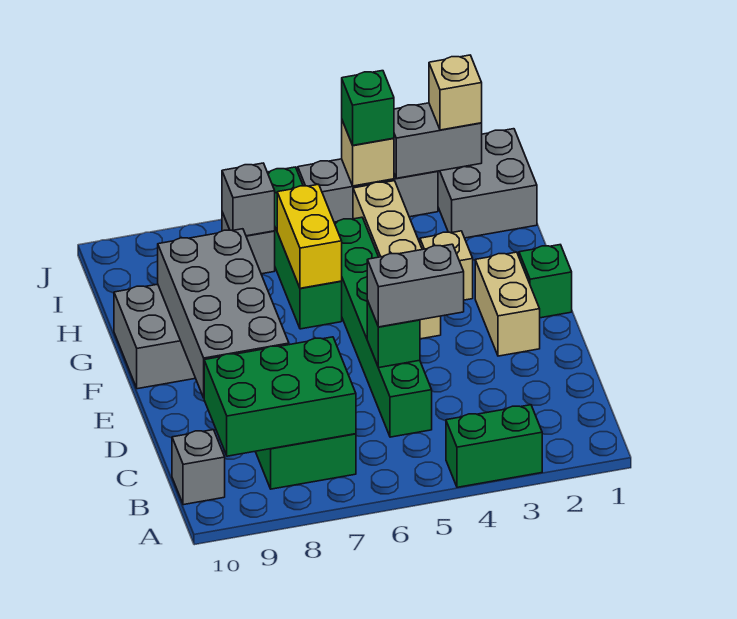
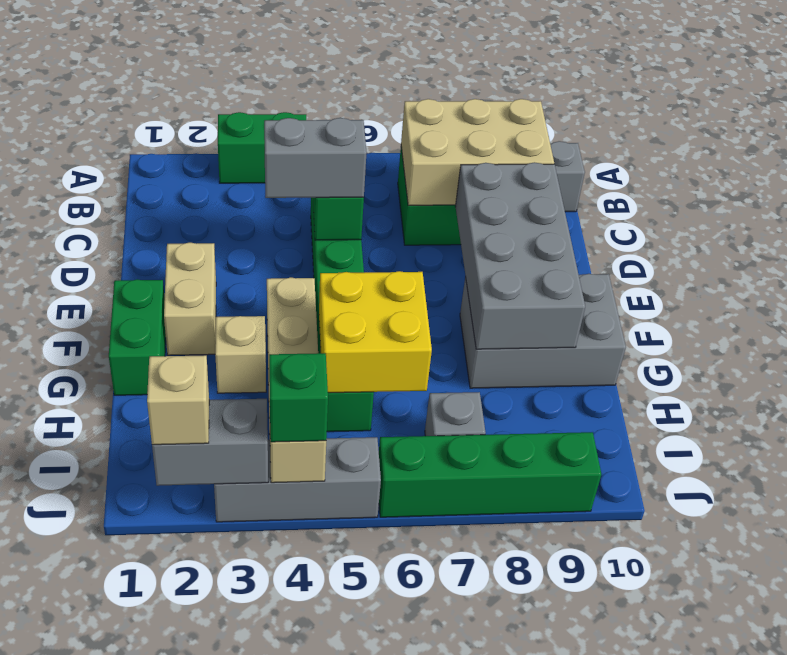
green 2x3 brick [204,337,356,456] -> tan 2x3 brick [401,99,554,205]
green 1x1 brick [519,245,572,318] -> green 1x2 brick [109,279,166,395]
green 1x4 brick [267,167,342,329] -> green 1x4 brick turned to [379,432,601,517]
yellow 1x2 brick [277,184,342,288] -> yellow 2x2 brick [319,271,432,393]
grey 2x2 brick [438,129,537,238] -> none
grey 1x1 brick [222,163,275,236] -> none

